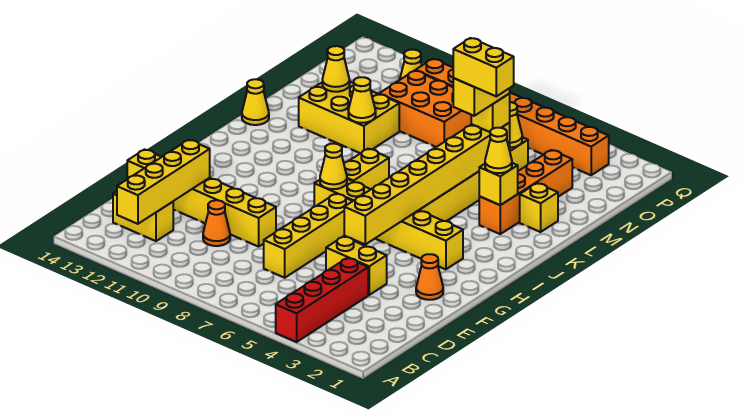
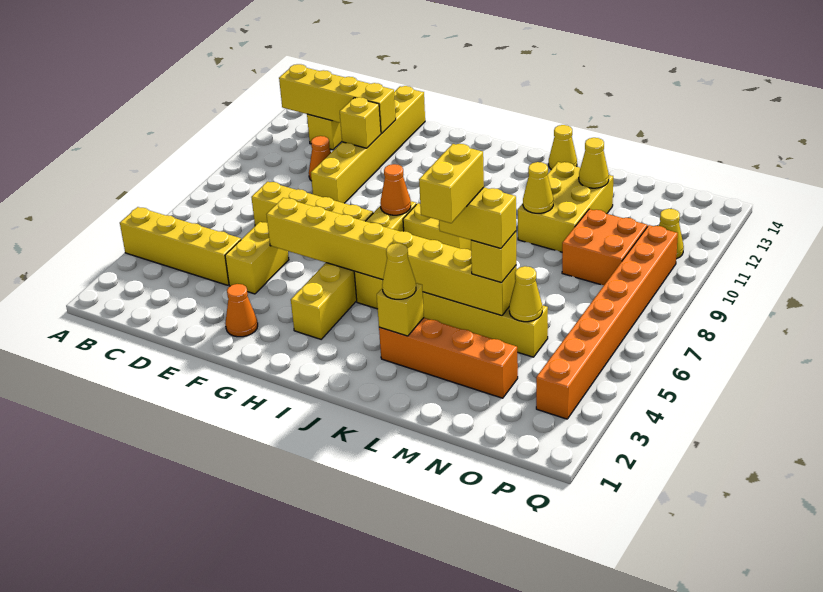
red 1x4 brick [276,258,368,342] -> yellow 1x4 brick [120,207,241,285]
yellow 1x1 cone [320,144,347,189] -> orange 1x1 cone [380,164,411,215]
yellow 1x1 brick [520,183,558,232] -> yellow 1x1 brick moved to [340,97,381,148]
orange 2x3 brick [379,71,471,147] -> orange 2x2 brick [562,209,647,285]

